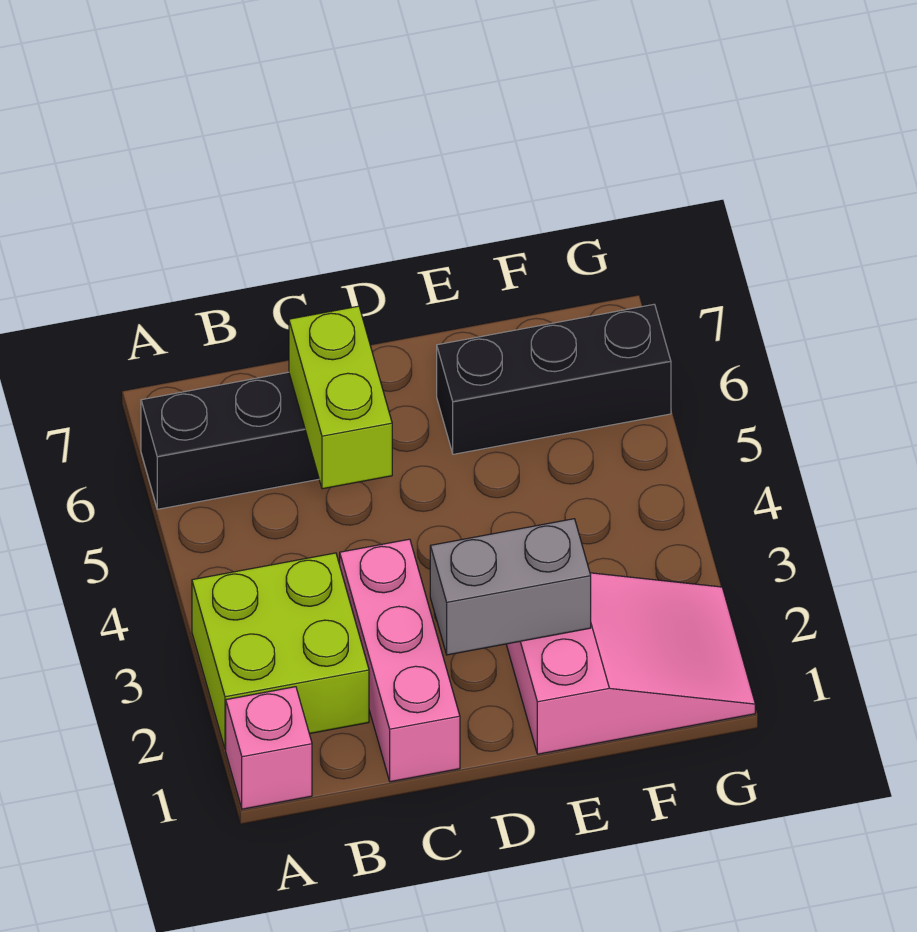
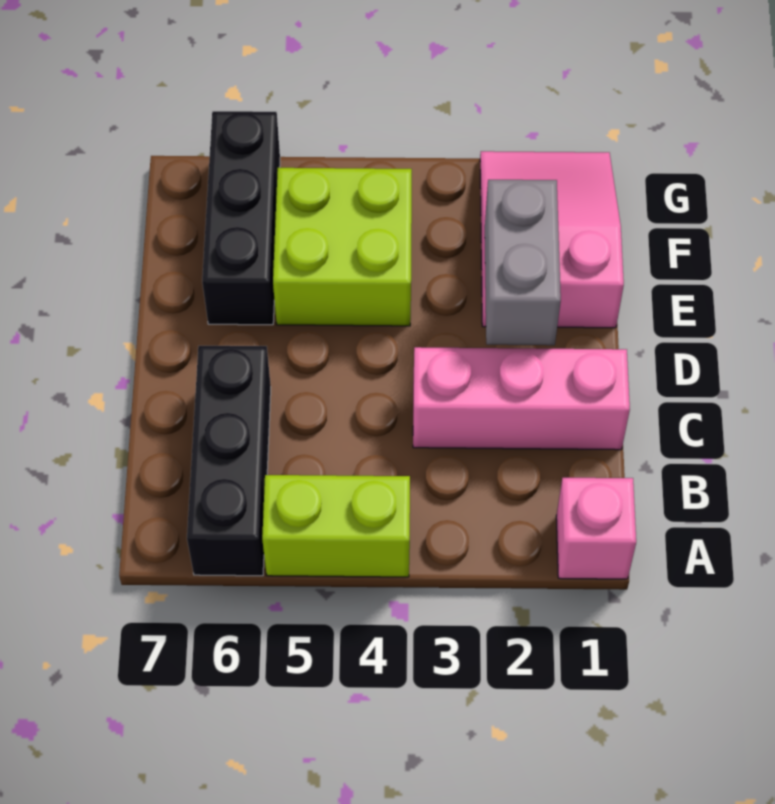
lime 2x2 brick [192,553,369,749] -> lime 2x2 brick moved to [273,168,412,326]
lime 1x2 brick [289,306,392,489] -> lime 1x2 brick moved to [262,475,410,577]

